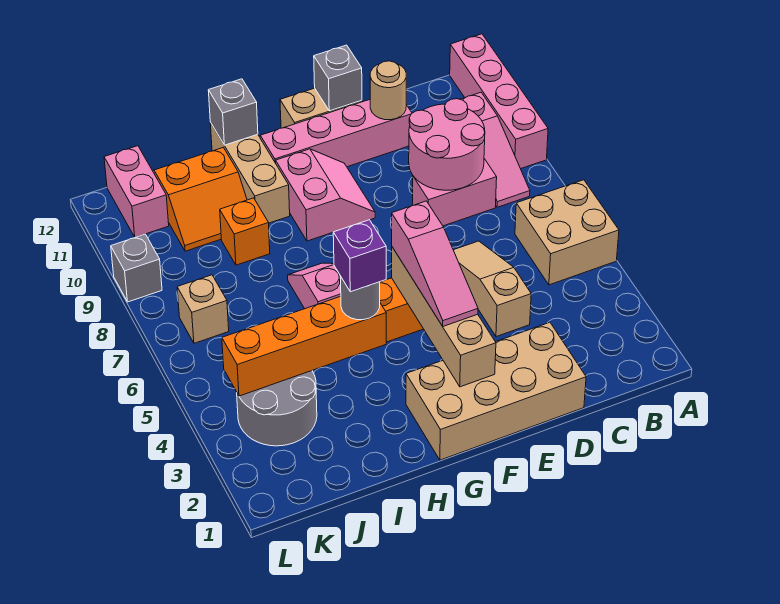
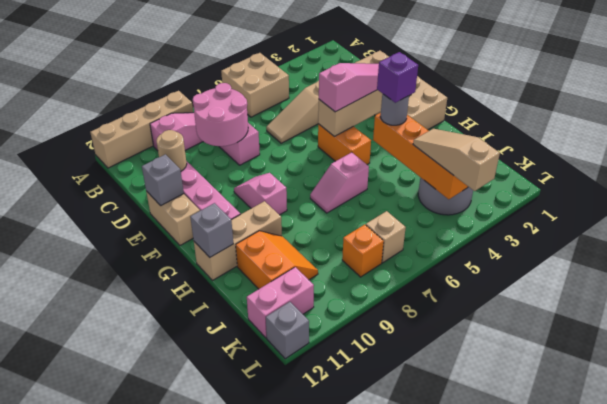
pink 1x4 brick [450,34,548,169] -> tan 1x4 brick [90,91,193,168]
pink 2x2 slope [276,149,375,241] -> pink 1x2 slope [234,173,287,215]
orange 1x1 brick [220,198,270,265] -> orange 1x1 brick moved to [342,225,384,277]
none -> tan 1x3 slope [413,129,500,191]
grey 1x1 brick [111,234,162,302] -> grey 1x1 brick moved to [266,302,309,359]

